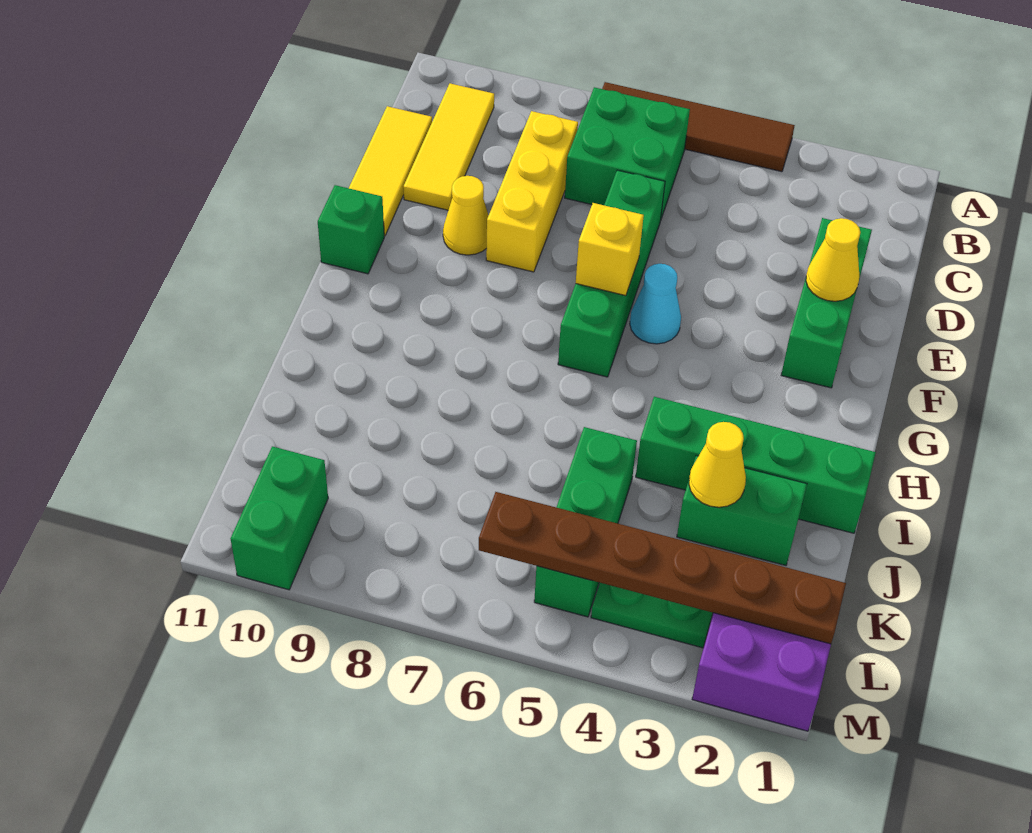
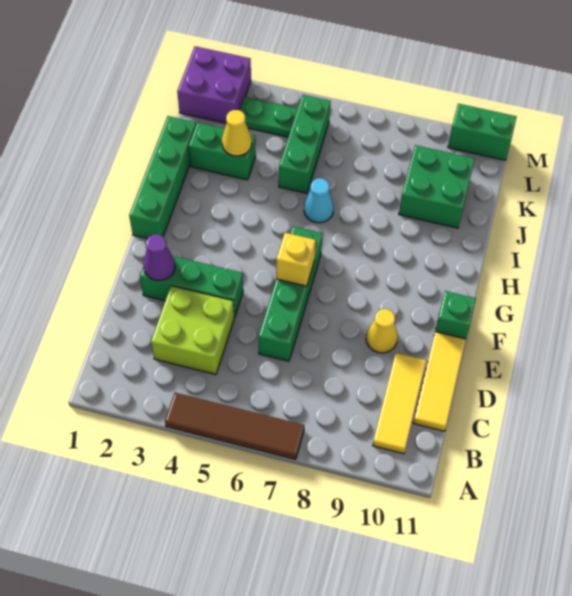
green 2x2 brick [565,87,690,221] -> green 2x2 brick moved to [399,145,475,228]
none -> lime 2x2 brick [151,286,234,374]
yellow 1x3 brick [486,111,578,272] -> none
green 1x3 brick [781,218,872,388] -> green 1x3 brick turned to [140,256,243,317]
yellow 1x1 cone [806,218,861,301] -> purple 1x1 cone [143,235,175,280]
cyan 1x1 cone [630,264,681,344] -> cyan 1x1 cone moved to [304,178,334,223]
green 1x4 brick [636,397,876,533] -> green 1x4 brick turned to [129,116,196,239]
brown 1x6 plate [479,492,846,644] -> none
green 1x2 brick [231,446,328,590] -> green 1x2 brick turned to [448,104,517,160]

